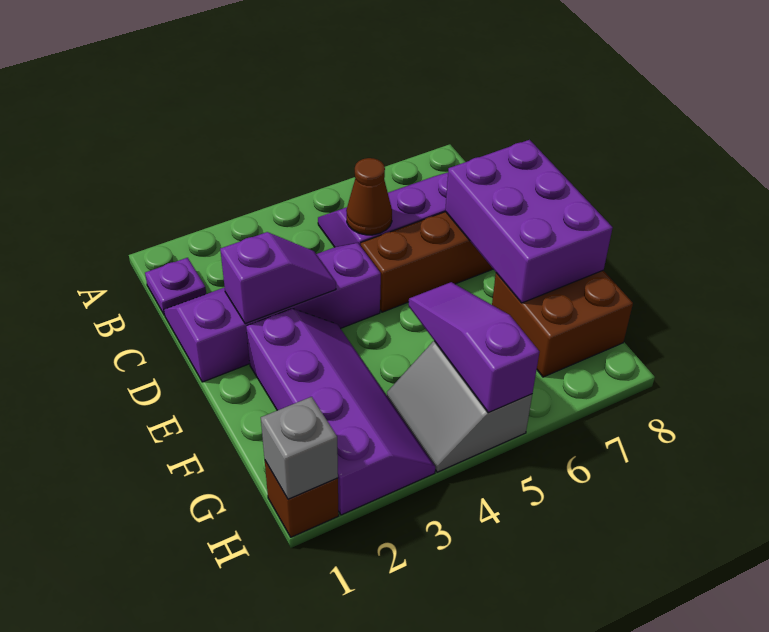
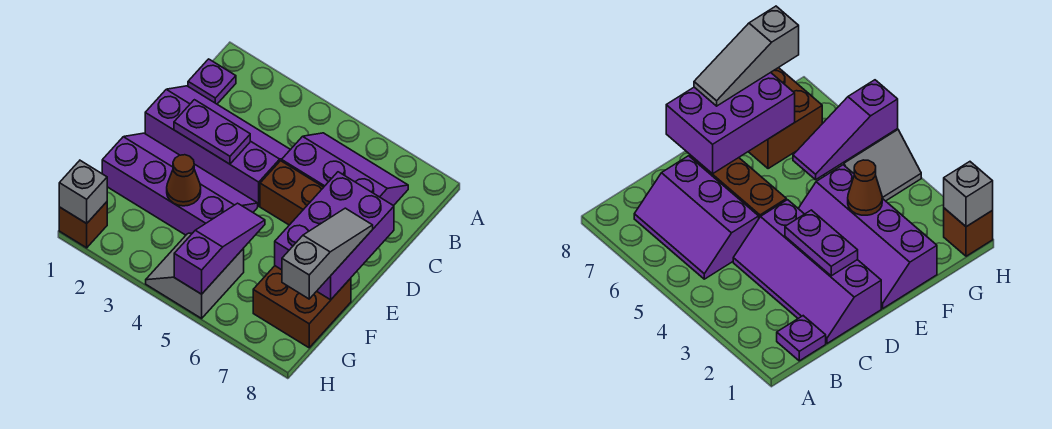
brown 1x1 cone [346,158,392,235] -> brown 1x1 cone moved to [167,155,201,206]
purple 1x2 slope [220,232,336,324] -> purple 1x2 plate [174,100,250,164]
purple 2x4 slope [246,309,435,515] -> purple 2x4 slope turned to [102,133,258,235]
none -> grey 1x3 slope [282,208,373,299]

